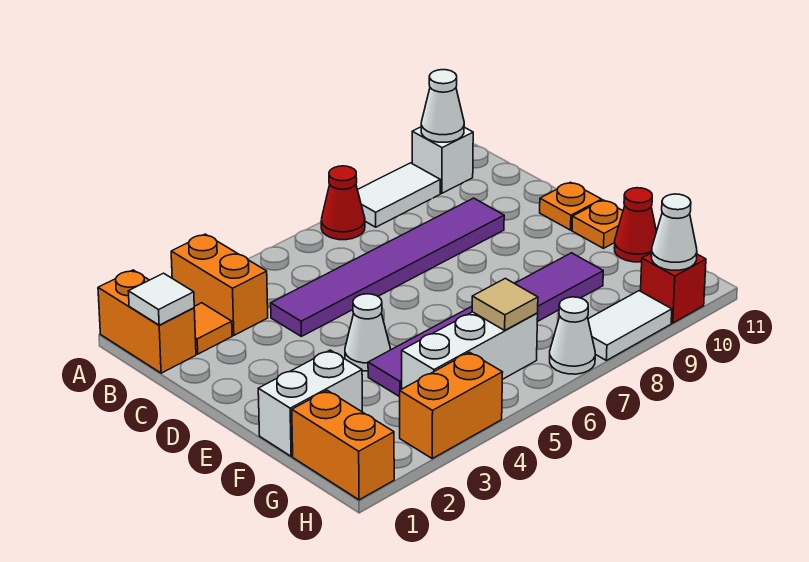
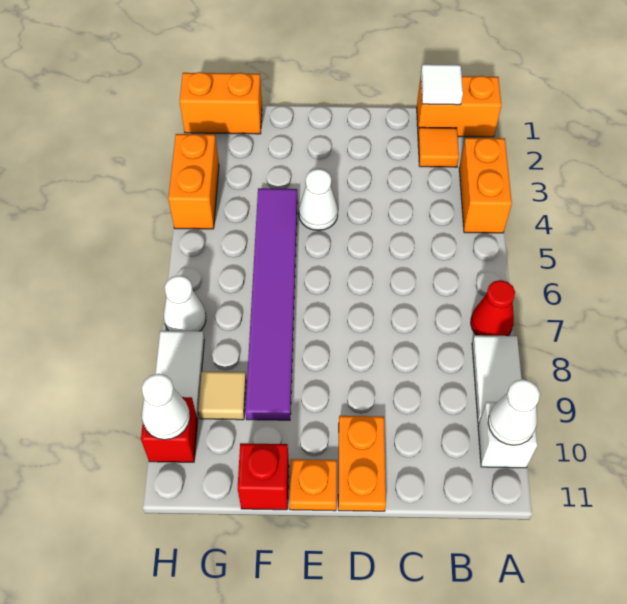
orange 1x2 brick [171,234,268,335] -> orange 1x2 brick turned to [459,138,512,233]
purple 1x6 tile [271,198,504,336] -> none
orange 1x1 plate [540,182,602,230] -> orange 1x2 plate [338,416,386,511]
white 1x2 brick [258,350,362,456] -> none
red 1x1 cone [614,188,657,262] -> red 1x1 brick [238,443,289,510]
white 1x3 brick [402,312,538,389] -> none
tan 1x1 tile [472,278,538,330] -> tan 1x1 tile moved to [198,371,246,420]

